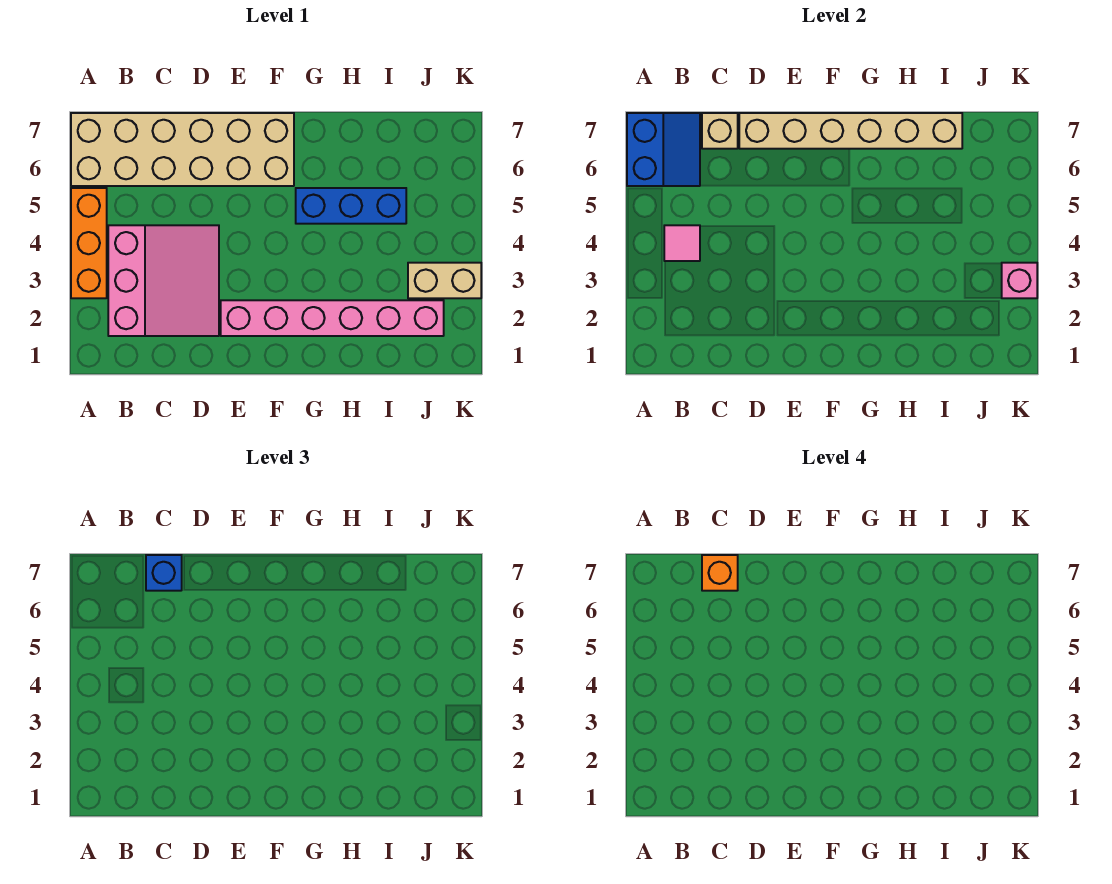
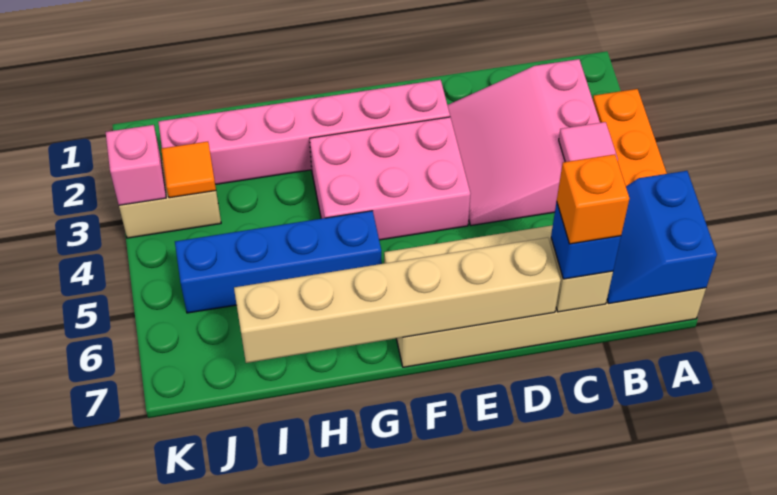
none -> pink 2x3 brick [310,117,471,240]
blue 1x3 brick [296,188,406,224] -> blue 1x4 brick [175,211,382,313]
none -> orange 1x1 tile [161,142,216,198]

